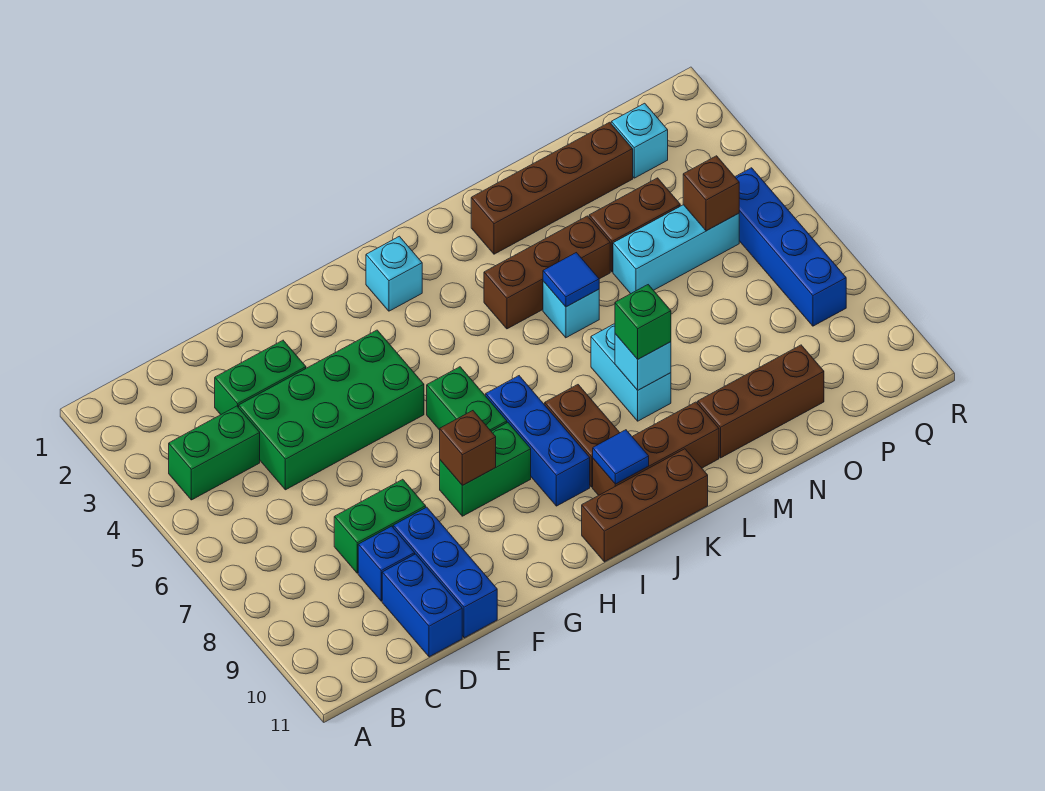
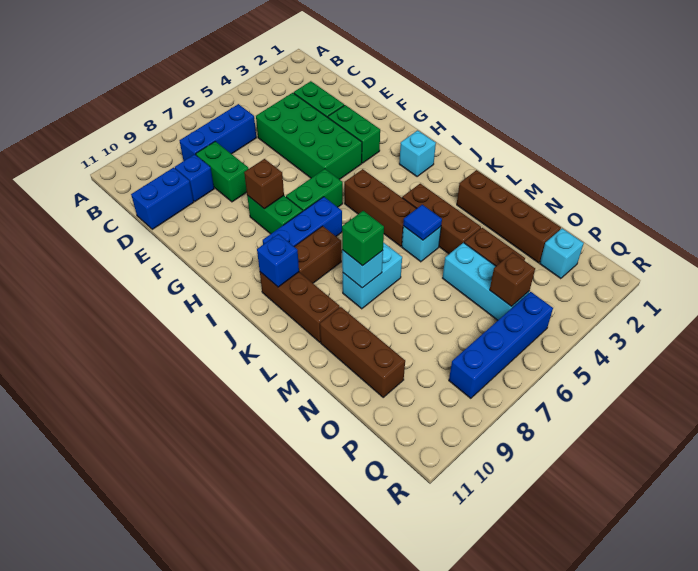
green 1x2 brick [169,406,260,500] -> green 1x2 brick moved to [328,105,380,163]
blue 1x3 brick [393,507,497,638] -> blue 1x3 brick moved to [180,104,256,161]
brown 1x3 brick [582,449,708,562] -> brown 1x3 brick moved to [344,169,417,246]
blue 1x1 tile [593,430,649,484] -> blue 1x1 brick [257,234,299,287]

